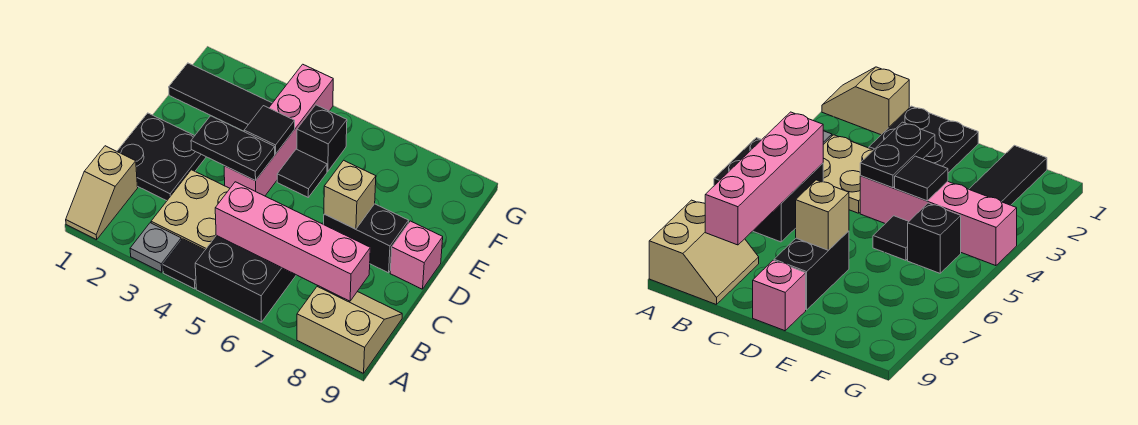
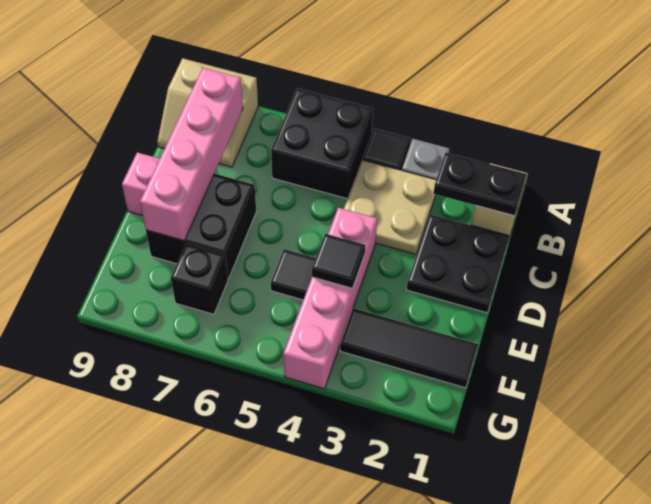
pink 1x4 brick [215,182,370,301] -> pink 1x4 brick turned to [140,68,243,241]
black 1x2 plate [191,116,275,181] -> black 1x2 plate moved to [433,153,527,216]
black 1x2 brick [324,204,409,273] -> black 2x2 brick [146,174,256,279]
tan 1x1 brick [324,160,376,229] -> none
black 1x1 brick [297,105,347,171] -> black 1x1 brick moved to [171,244,228,314]

